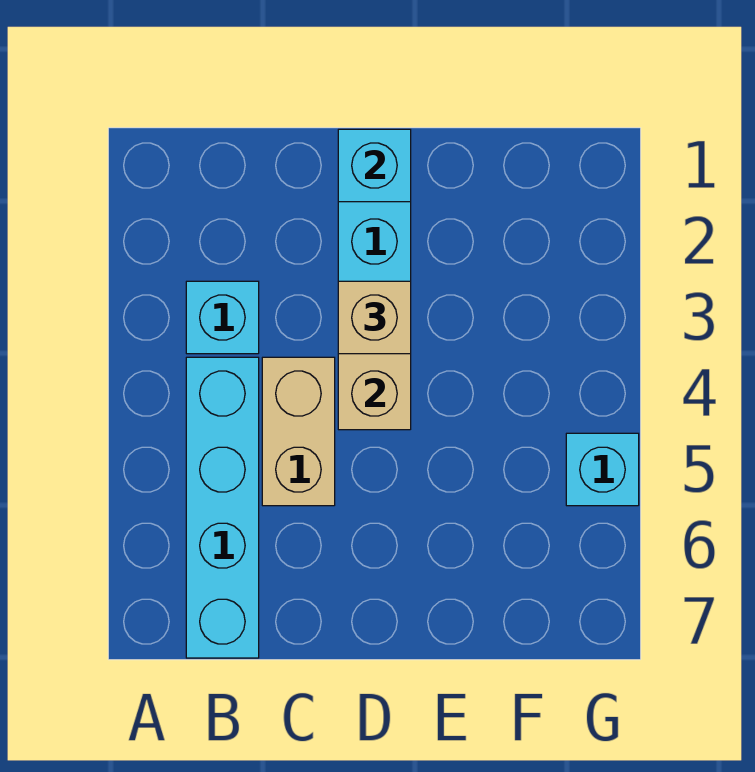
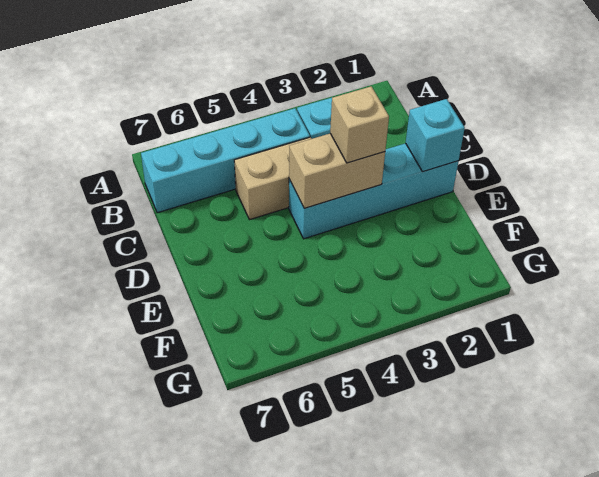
cyan 1x1 brick [566,433,639,506] -> none

